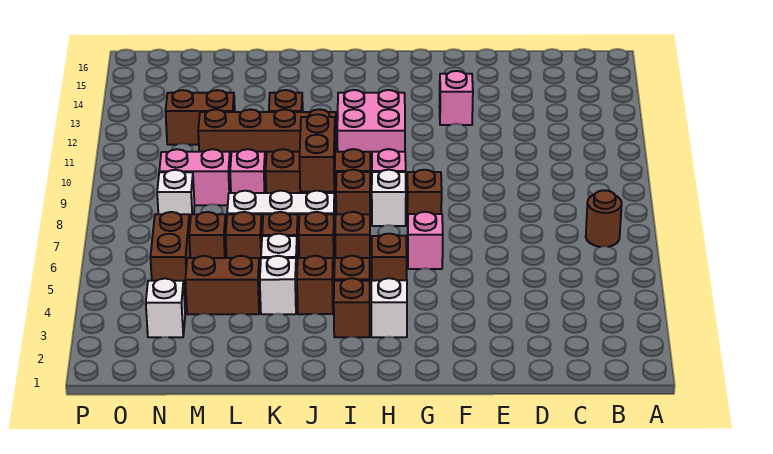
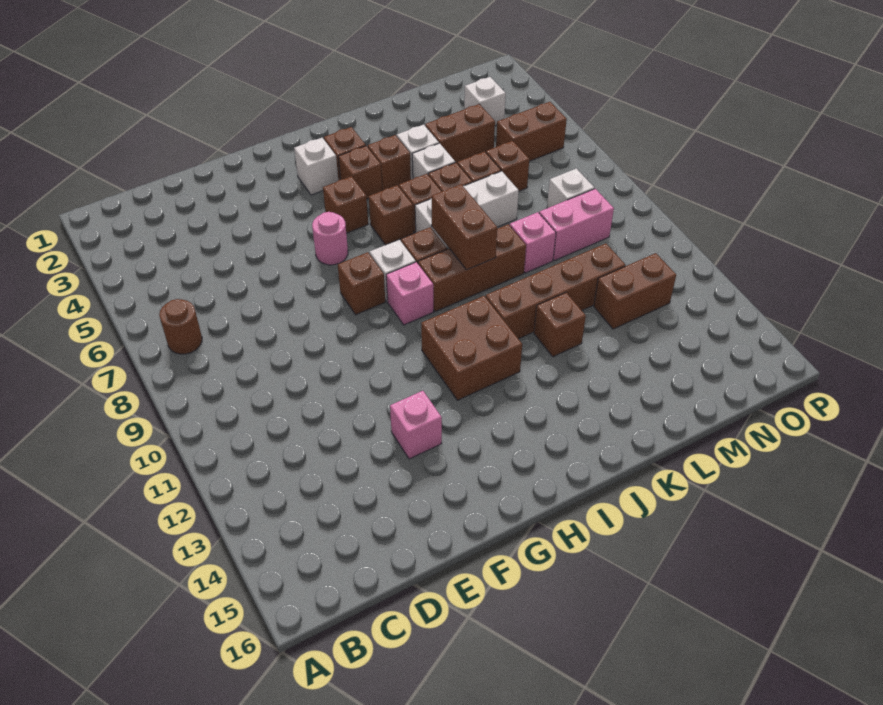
pink 1x1 brick [408,212,443,269] -> pink 1x1 round brick [312,212,348,265]
pink 2x2 brick [337,90,405,164] -> brown 2x2 brick [421,296,522,400]
brown 1x2 brick [150,212,190,292] -> brown 1x2 brick turned to [496,102,567,161]

